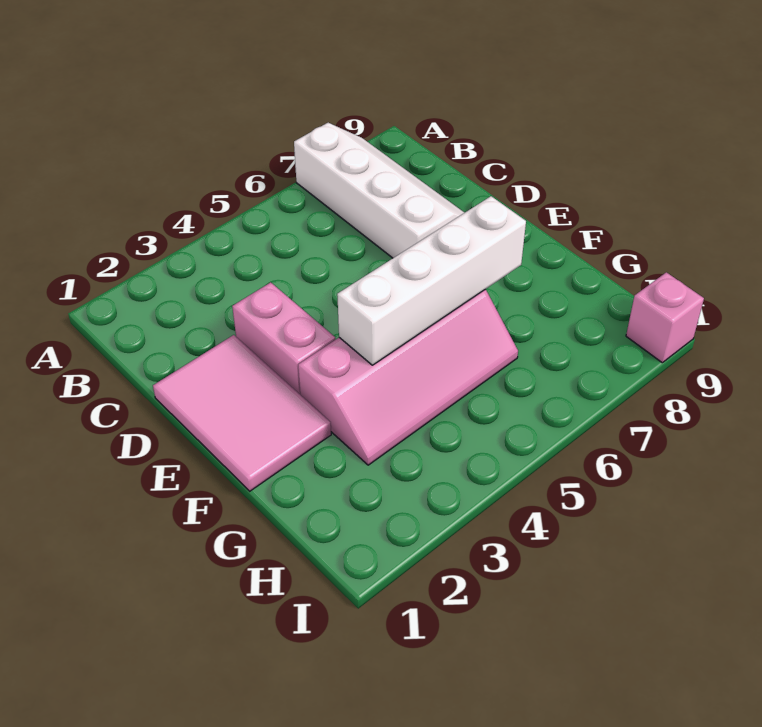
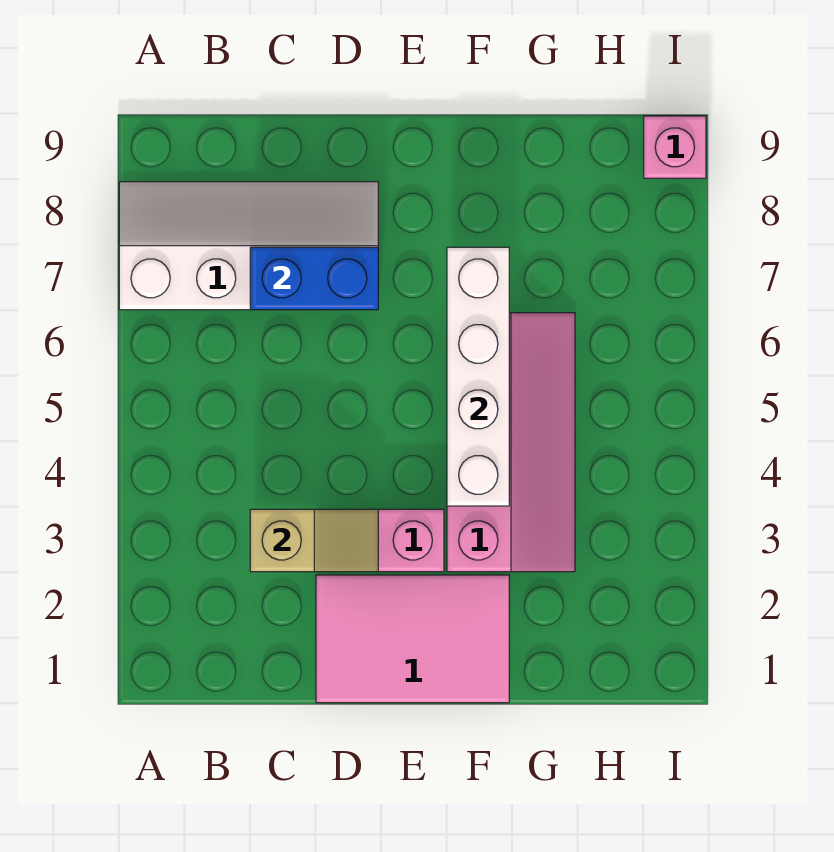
none -> tan 1x2 slope [250,509,378,572]
none -> blue 1x2 brick [250,247,378,310]

